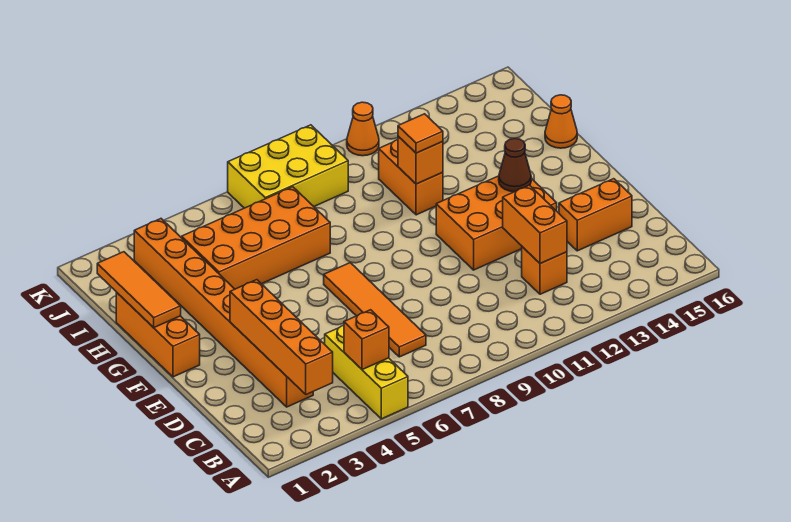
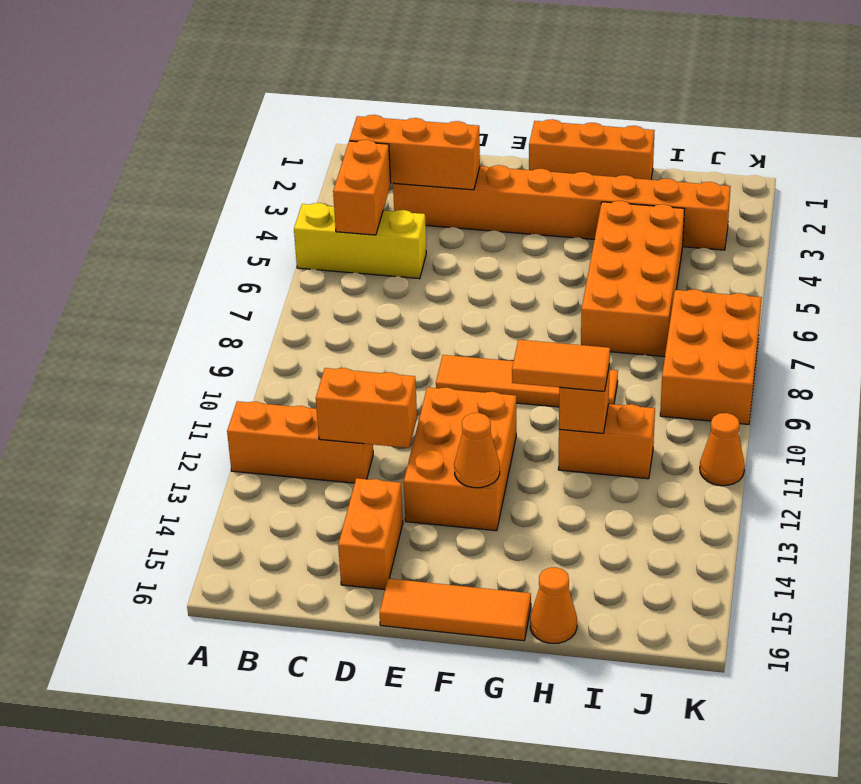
orange 1x4 brick [230,280,333,394] -> orange 1x3 brick [349,115,480,190]
orange 1x1 brick [344,310,389,370] -> orange 1x2 brick [333,140,391,235]
orange 1x4 tile [324,263,426,357] -> orange 1x4 tile moved to [436,355,618,407]
orange 1x1 brick [522,247,567,294] -> orange 1x3 brick [227,401,373,483]
brown 1x1 cone [499,138,531,192] -> orange 1x1 cone [454,413,500,488]
orange 1x3 tile [97,252,181,328] -> orange 1x3 tile moved to [380,579,531,641]
orange 1x1 tile [398,114,443,153] -> orange 1x2 tile [512,340,610,391]
yellow 2x3 brick [228,125,348,208] -> orange 2x3 brick [660,289,762,424]

